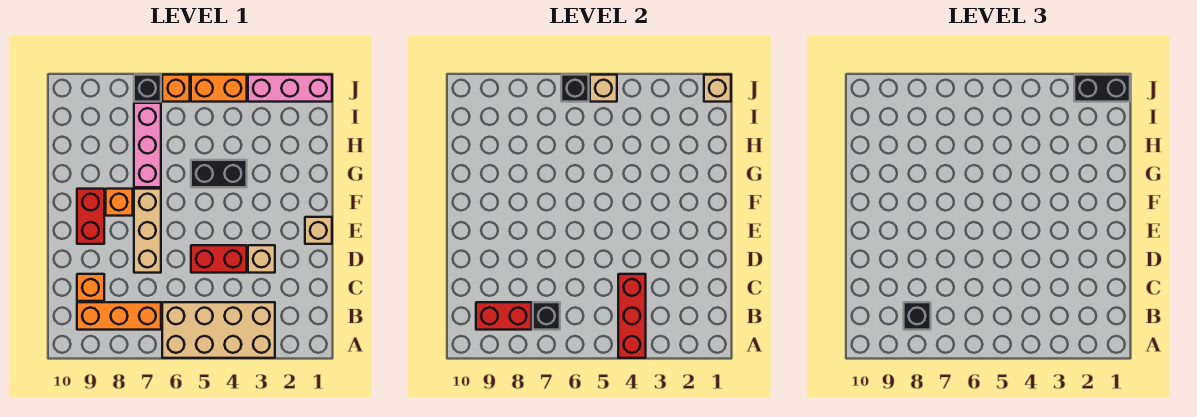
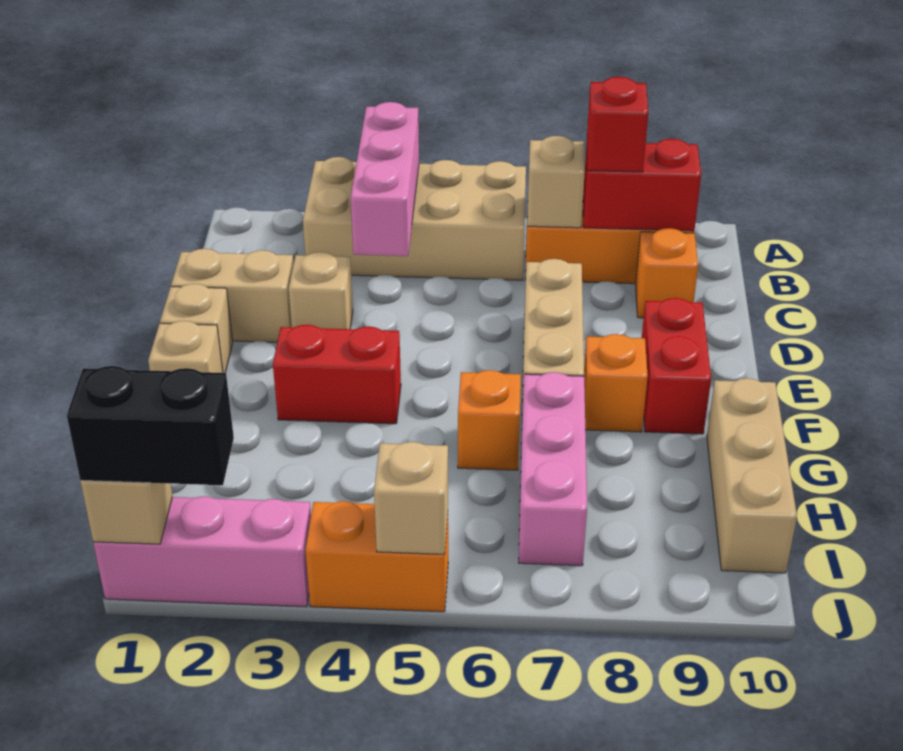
red 1x3 brick [618,274,646,358] -> pink 1x3 brick [351,102,419,256]
black 1x1 brick [533,302,560,330] -> tan 1x1 brick [527,136,585,228]
black 1x1 brick [904,302,931,330] -> red 1x1 brick [587,77,648,172]
none -> tan 1x2 brick [171,249,294,342]
red 1x2 brick [191,245,247,273] -> red 1x2 brick moved to [273,325,401,424]
none -> tan 1x1 brick [148,321,223,373]
black 1x2 brick [191,160,247,187] -> none
none -> tan 1x3 brick [707,378,797,573]
orange 1x1 brick [162,75,190,102] -> orange 1x1 brick moved to [458,370,521,470]
black 1x1 brick [561,75,589,102] -> none
black 1x1 brick [134,75,161,102] -> none

